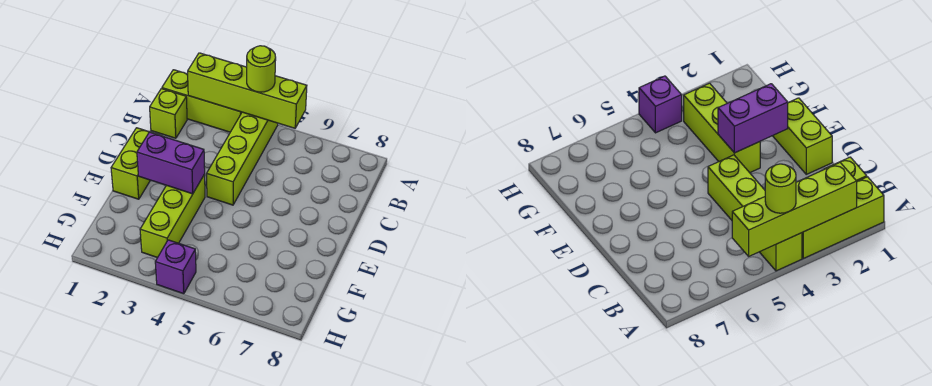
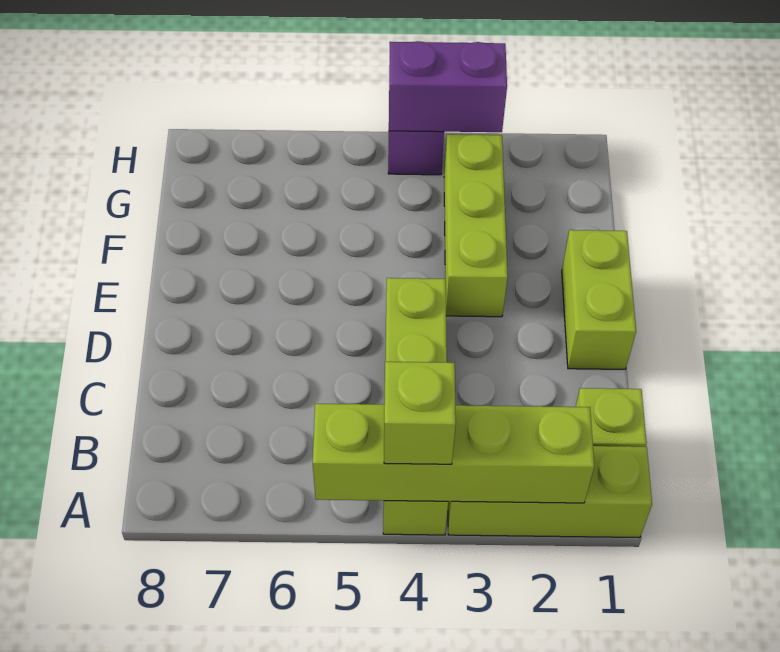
lime 1x1 round brick [247,46,276,92] -> lime 1x1 brick [384,362,456,464]
purple 1x2 brick [137,132,205,194] -> purple 1x2 brick moved to [389,41,507,132]

